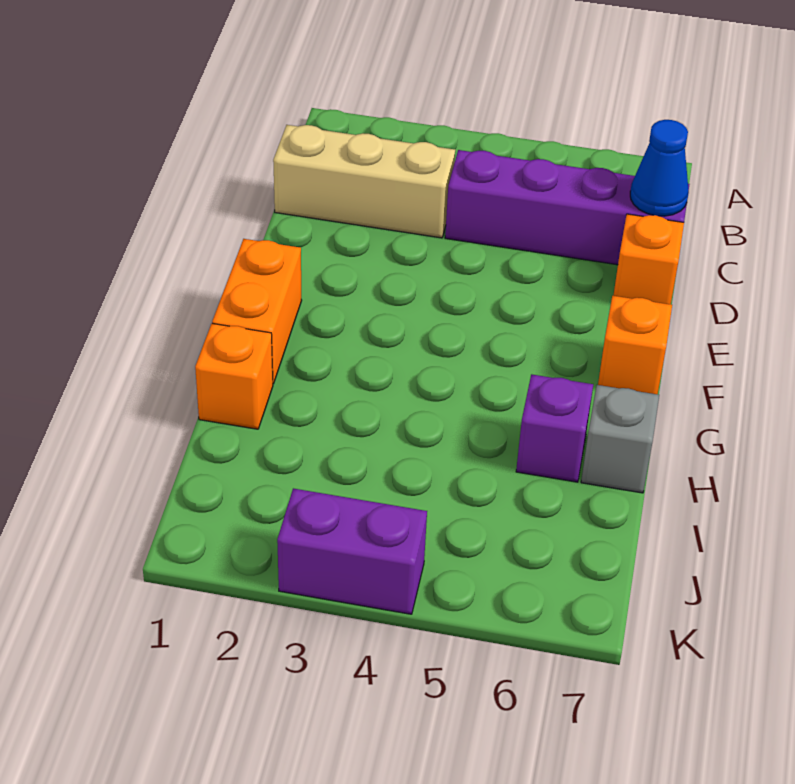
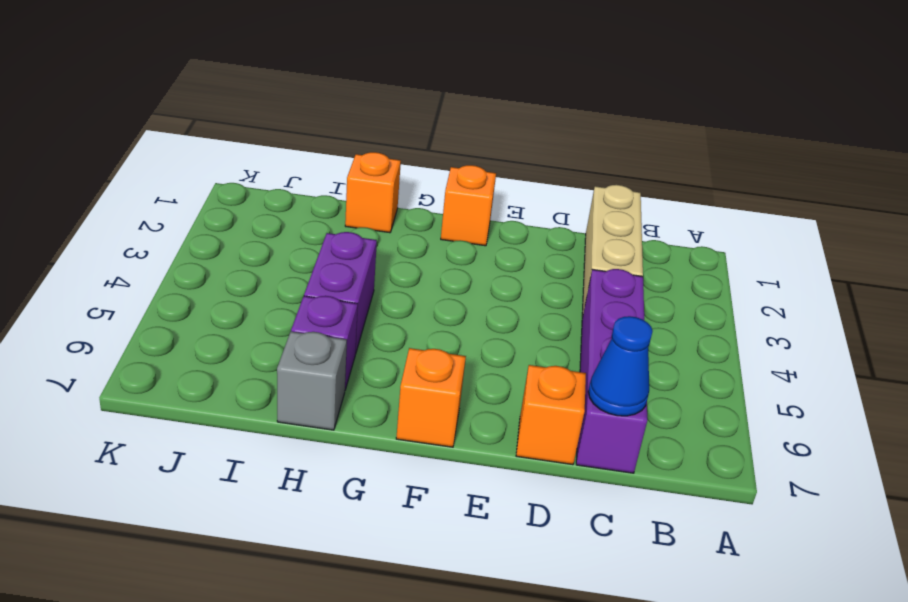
orange 1x2 brick [212,239,302,384] -> orange 1x1 brick [441,165,496,246]
purple 1x2 brick [277,488,427,614] -> purple 1x2 brick moved to [304,232,377,354]

